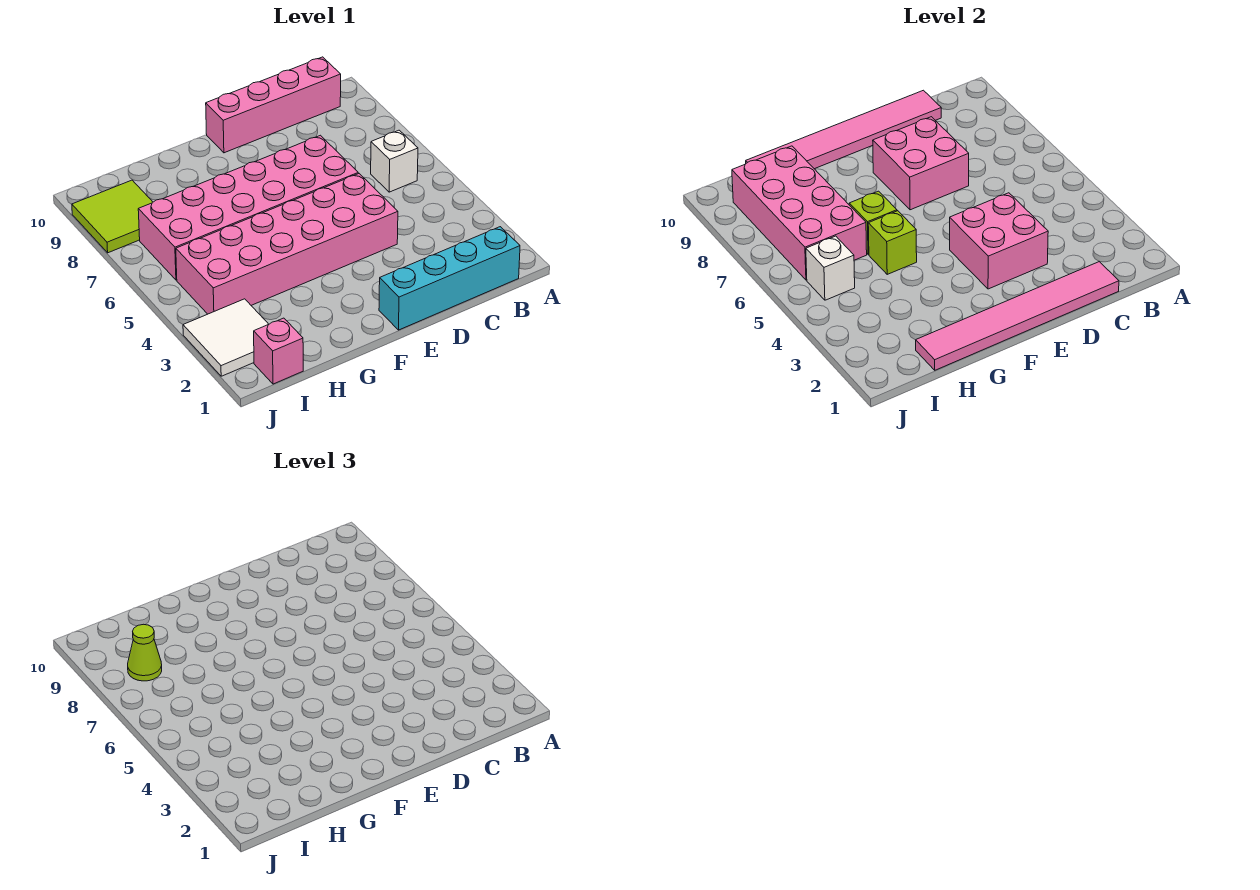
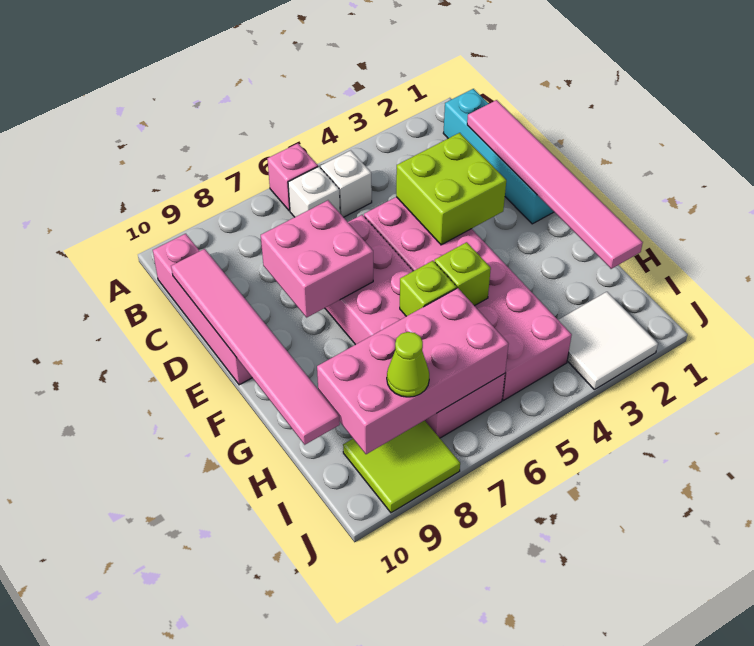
pink 2x2 brick [950,193,1048,289] -> lime 2x2 brick [396,133,506,245]
pink 1x1 brick [254,318,303,384] -> pink 1x1 brick moved to [267,143,318,211]
white 1x1 brick [806,236,855,300] -> white 1x1 brick moved to [321,150,372,217]

